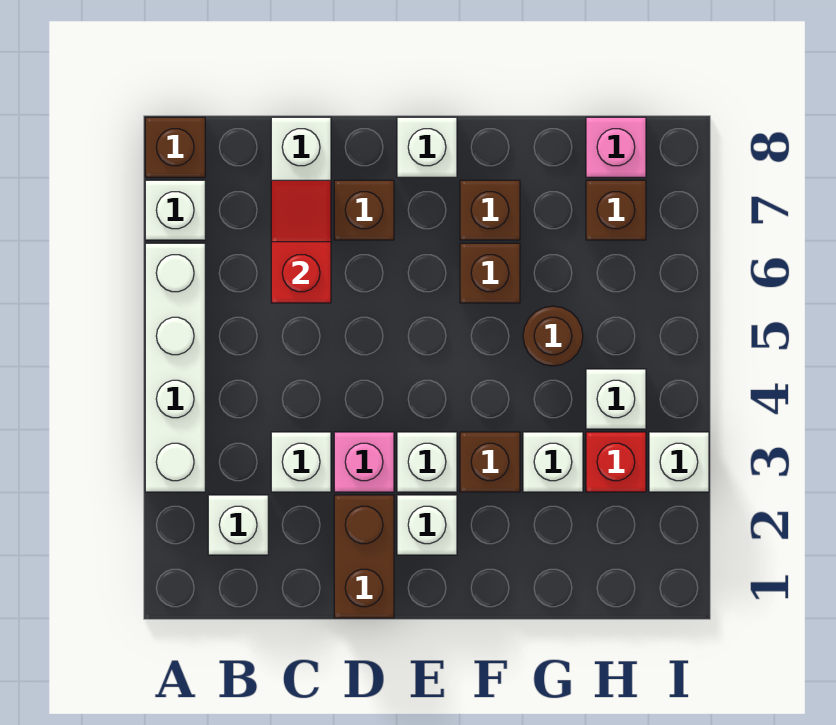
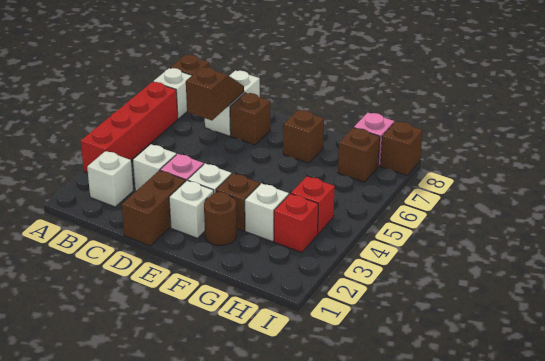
white 1x4 brick [145,243,205,492] -> red 1x4 brick [81,82,178,173]
red 1x2 slope [271,180,331,303] -> brown 1x2 slope [186,67,244,121]
white 1x1 brick [397,117,457,177] -> none
brown 1x1 brick [460,243,520,303] -> brown 1x1 brick moved to [380,121,423,175]
brown 1x1 round brick [523,306,583,366] -> brown 1x1 round brick moved to [204,192,237,245]
white 1x1 brick [586,369,646,429] -> red 1x1 brick [291,176,335,234]
white 1x1 brick [649,432,709,492] -> none

